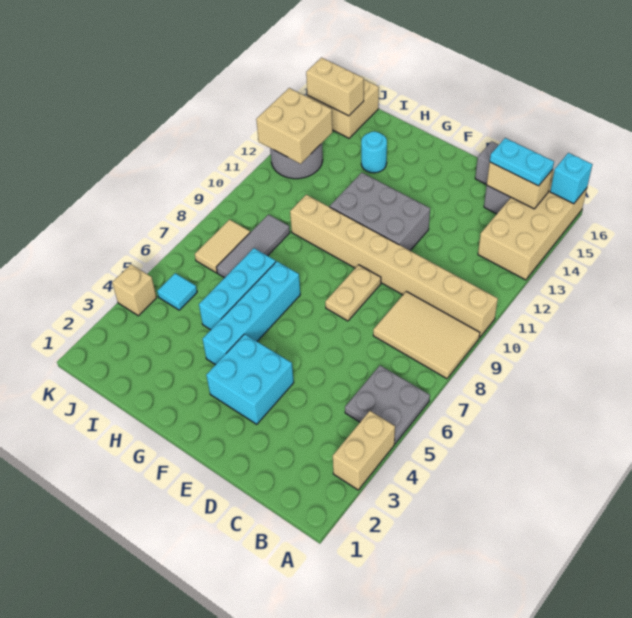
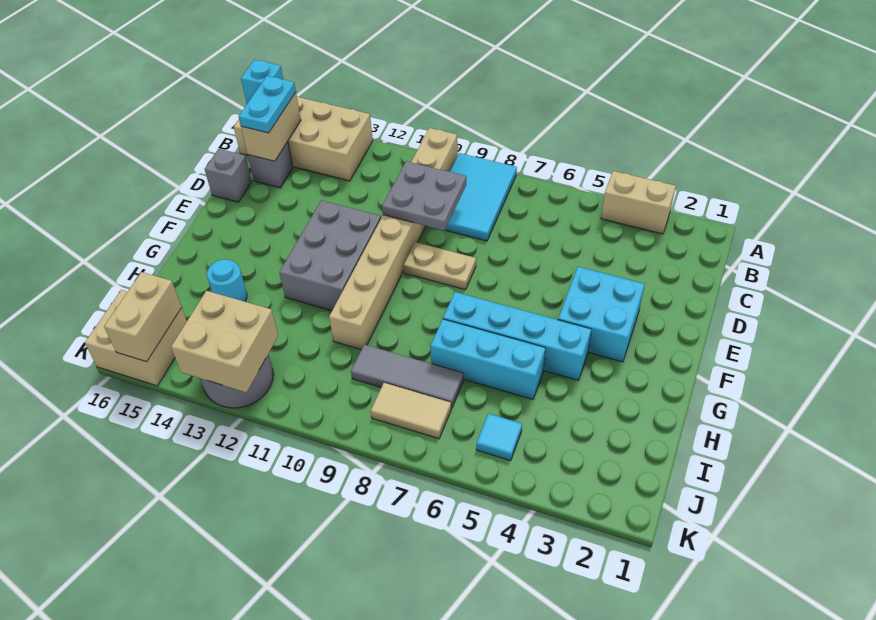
grey 2x2 plate [345,366,430,444] -> grey 2x2 plate moved to [382,161,466,230]
tan 2x3 tile [373,291,480,379] -> cyan 2x3 tile [445,153,517,241]
tan 1x1 brick [112,265,157,316] -> none

